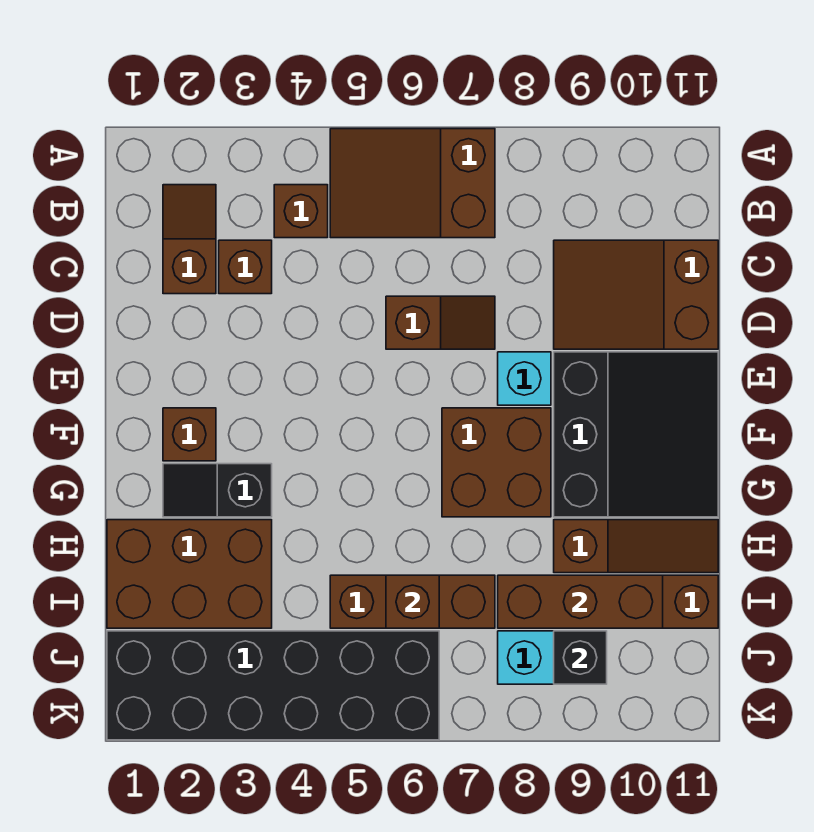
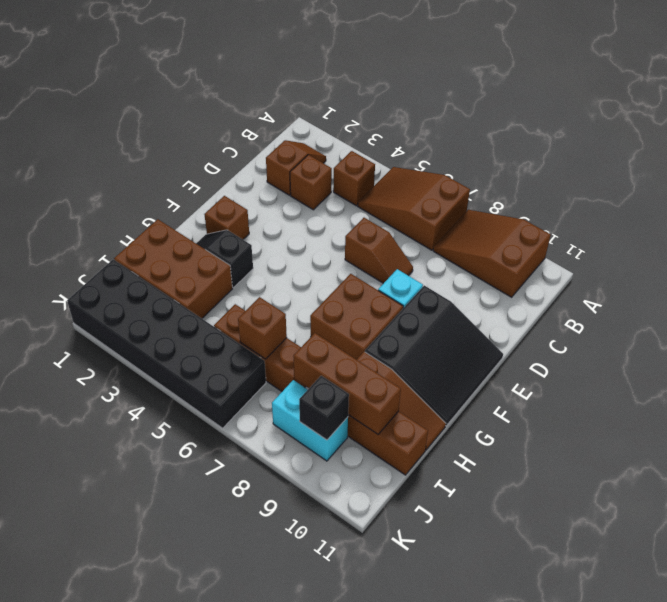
brown 2x3 slope [554,240,718,349] -> brown 2x3 slope moved to [433,210,551,297]

